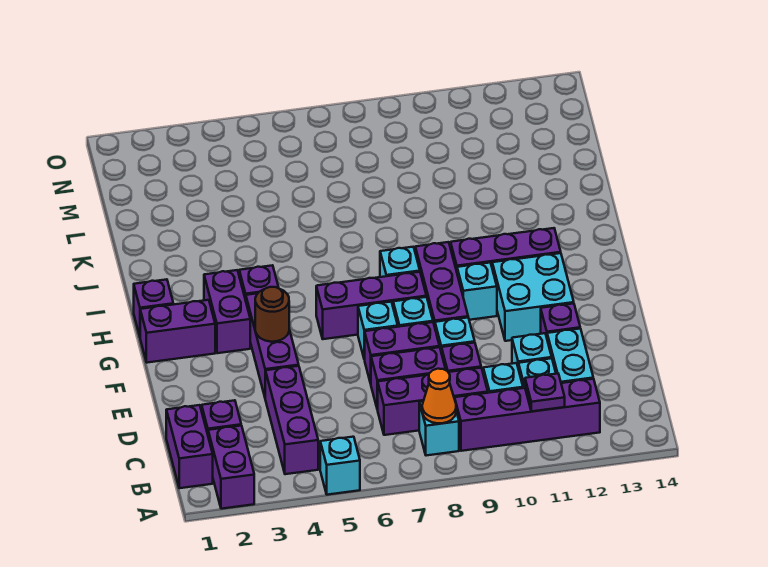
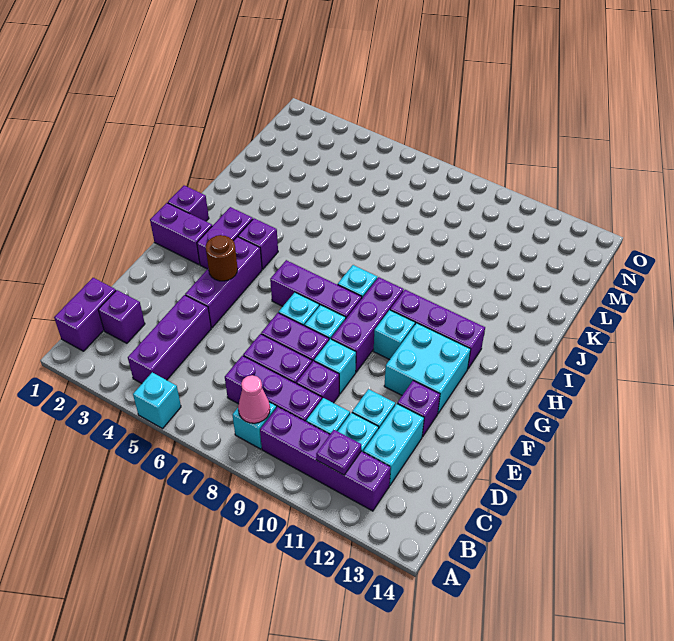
purple 1x2 brick [208,426,254,509] -> none
orange 1x1 cone [422,369,456,423] -> pink 1x1 cone [238,375,270,423]

